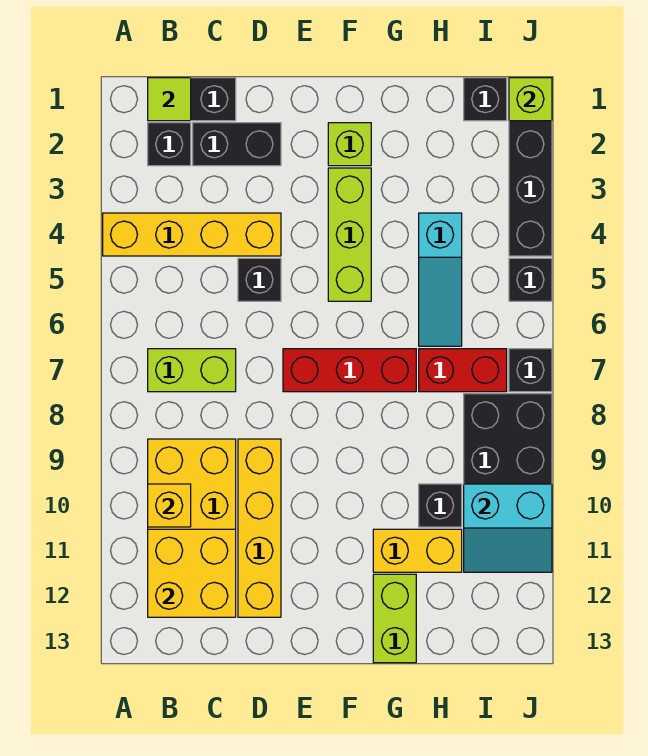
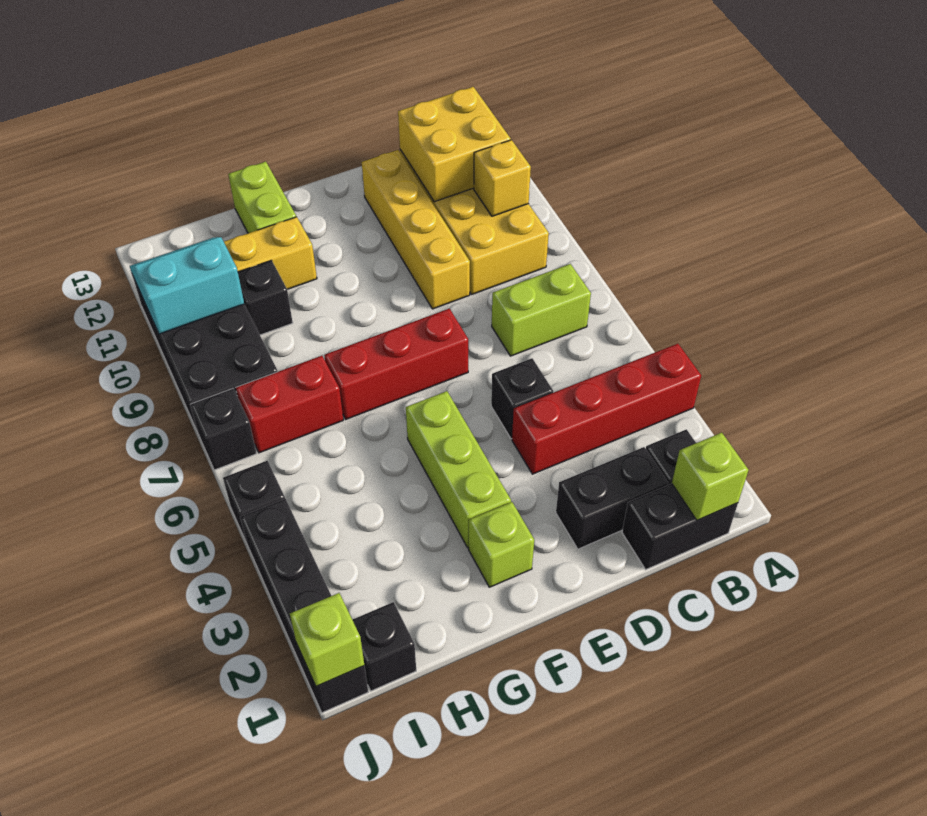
yellow 1x4 brick [103,213,281,256] -> red 1x4 brick [512,344,701,474]
lime 1x1 tile [148,78,191,121] -> lime 1x1 brick [672,433,749,520]
cyan 1x3 slope [419,213,462,346] -> none

